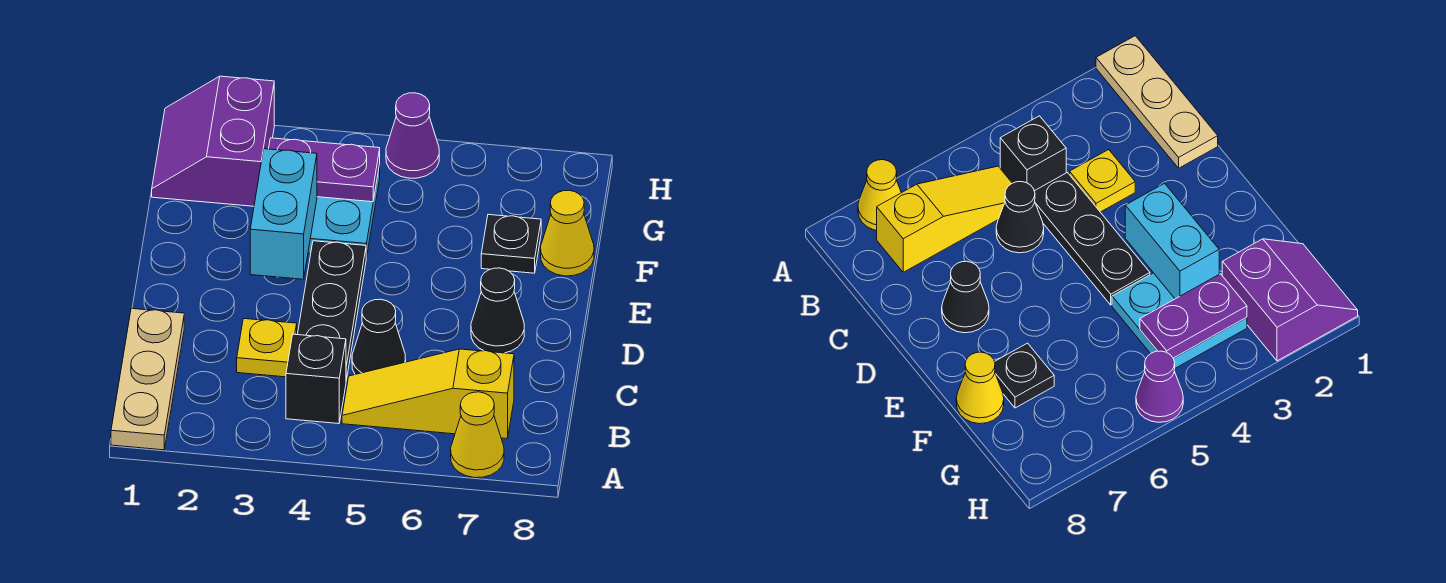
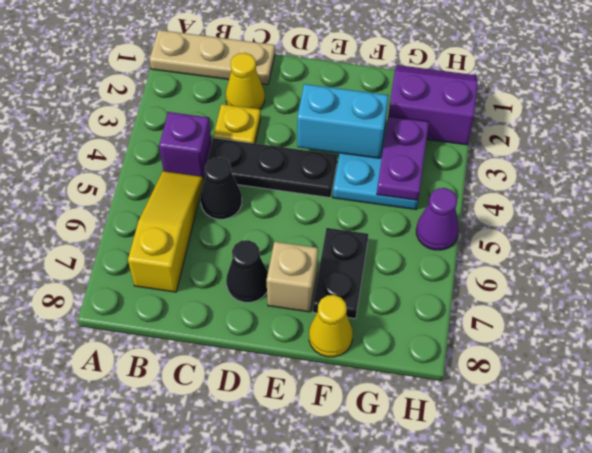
yellow 1x1 cone [451,392,504,478] -> yellow 1x1 cone moved to [226,53,265,109]
black 1x1 brick [286,334,346,424] -> purple 1x1 brick [159,112,212,180]
none -> tan 1x1 brick [266,242,318,312]
black 1x1 plate [481,215,541,273] -> black 1x2 plate [313,228,368,319]

